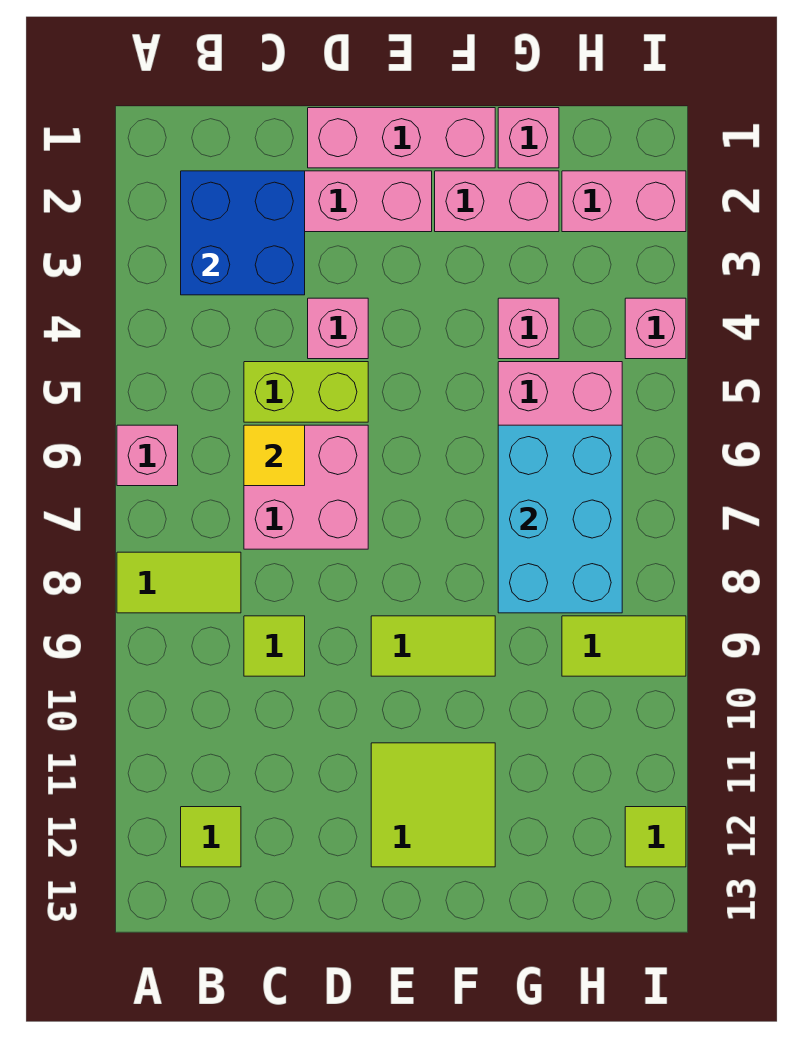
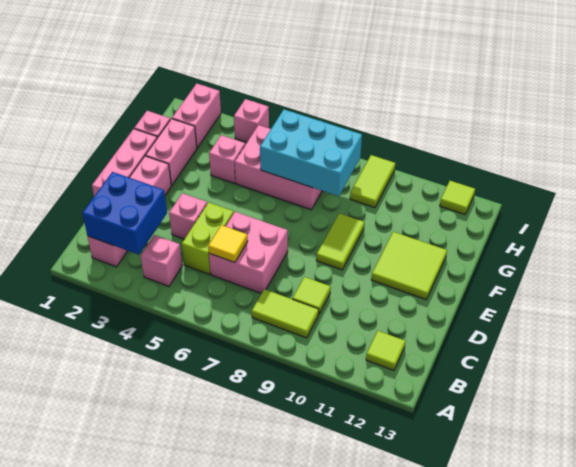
pink 1x1 brick [117,425,178,486] -> pink 1x1 brick moved to [141,235,182,286]
lime 1x2 tile [117,552,241,613] -> lime 1x2 tile turned to [252,289,319,338]

